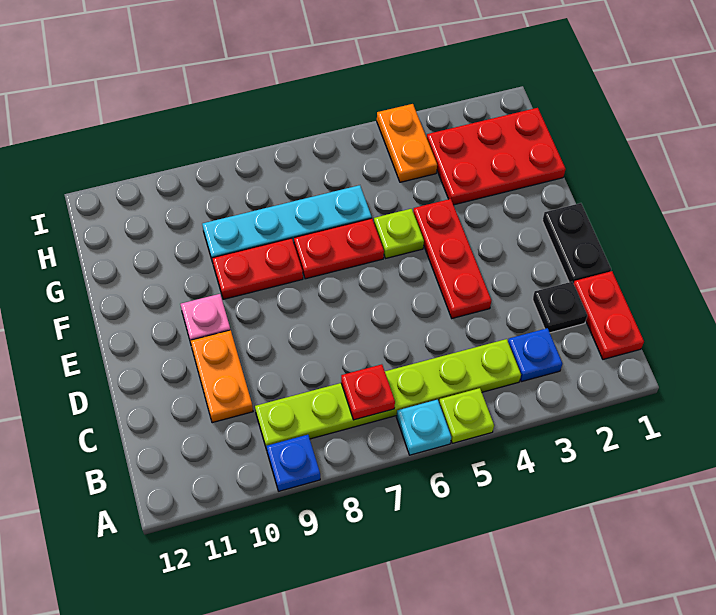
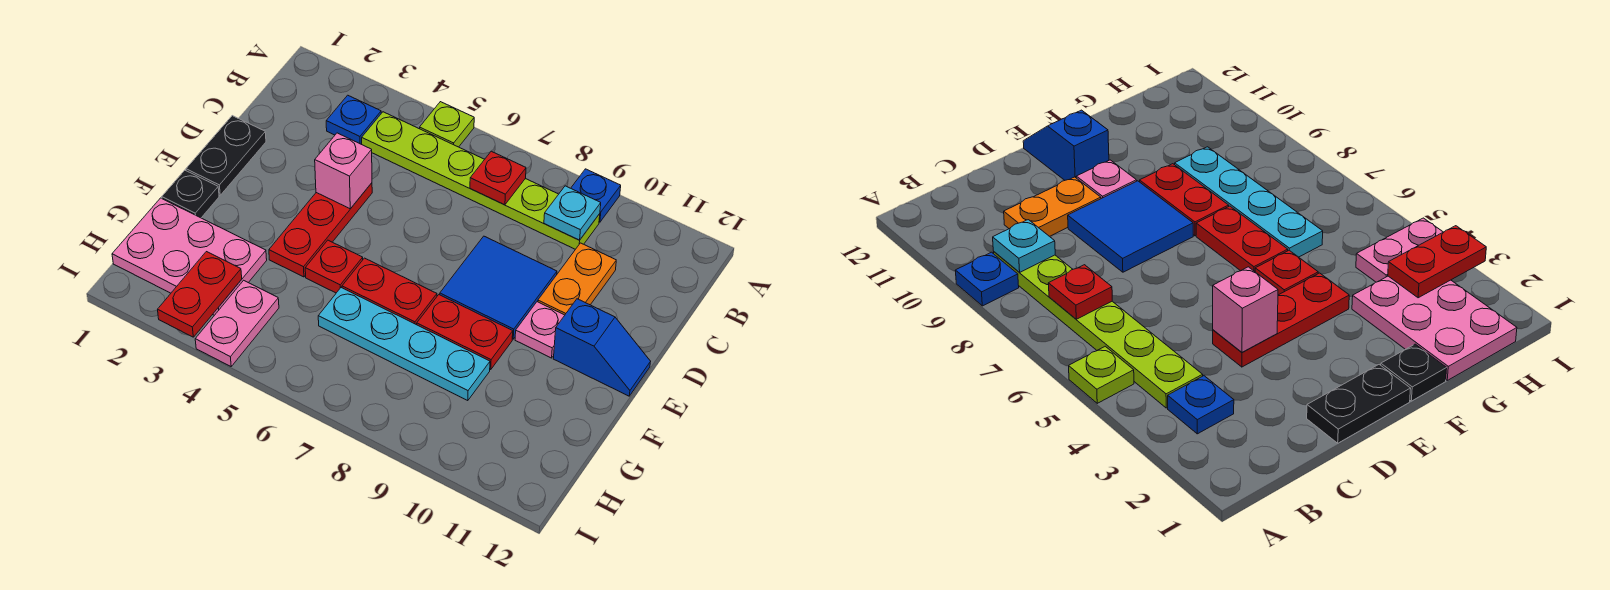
cyan 1x1 plate [396,400,451,455] -> cyan 1x1 plate moved to [544,186,601,240]
red 1x2 plate [574,271,644,359] -> red 1x2 plate moved to [158,252,242,337]
black 1x1 plate [533,282,587,333] -> black 1x1 plate moved to [162,170,219,218]
none -> pink 1x1 brick [315,133,372,209]
none -> blue 2x2 tile [440,236,557,339]
none -> blue 1x2 slope [553,299,651,396]
lime 1x1 plate [374,209,424,258] -> red 1x1 plate [305,240,363,293]
red 2x3 plate [427,108,566,205] -> pink 2x3 plate [112,198,267,315]
orange 1x2 plate [377,104,437,182] -> pink 1x2 plate [195,280,279,366]

